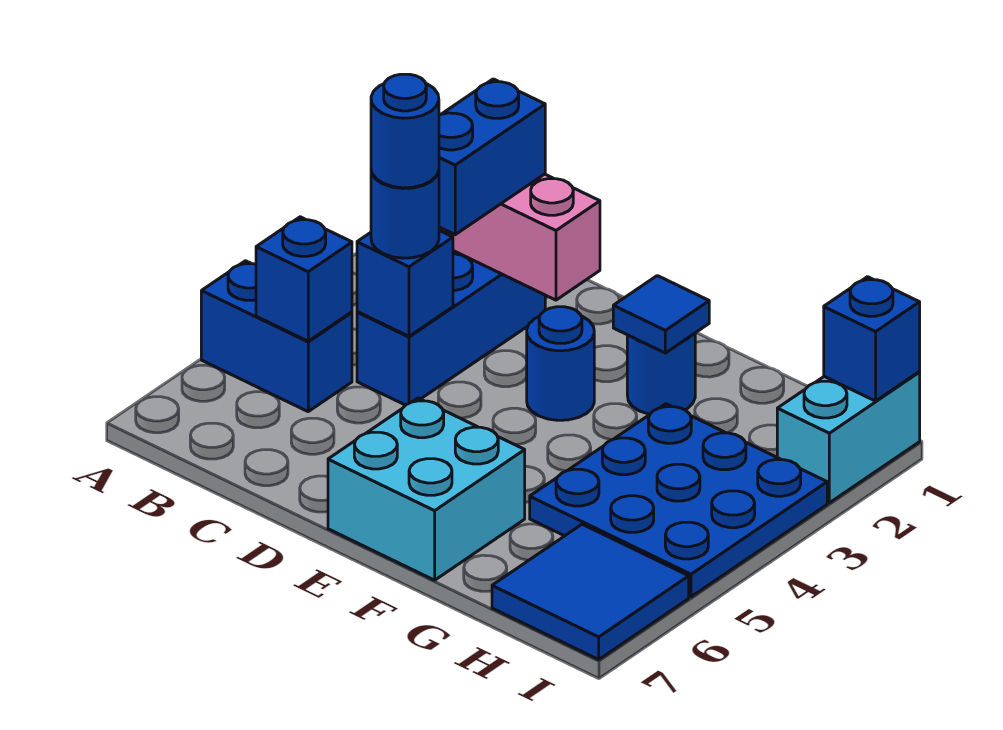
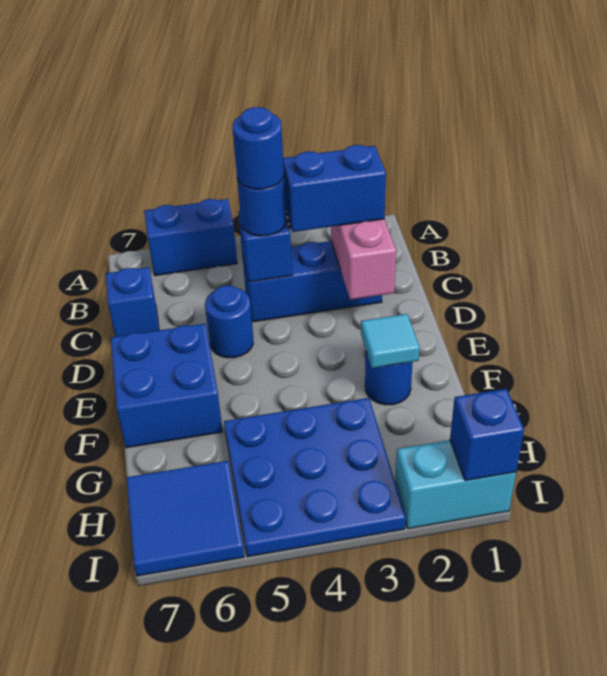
blue 1x2 brick [201,261,352,411] -> blue 1x2 brick turned to [144,199,237,276]
blue 1x1 brick [256,217,352,341] -> blue 1x1 brick moved to [106,267,159,337]
blue 1x1 round brick [527,307,594,420] -> blue 1x1 round brick moved to [205,286,253,358]
cyan 2x2 brick [328,398,525,580] -> blue 2x2 brick [111,324,223,448]
blue 1x1 tile [613,276,709,353] -> cyan 1x1 tile [361,314,420,368]

